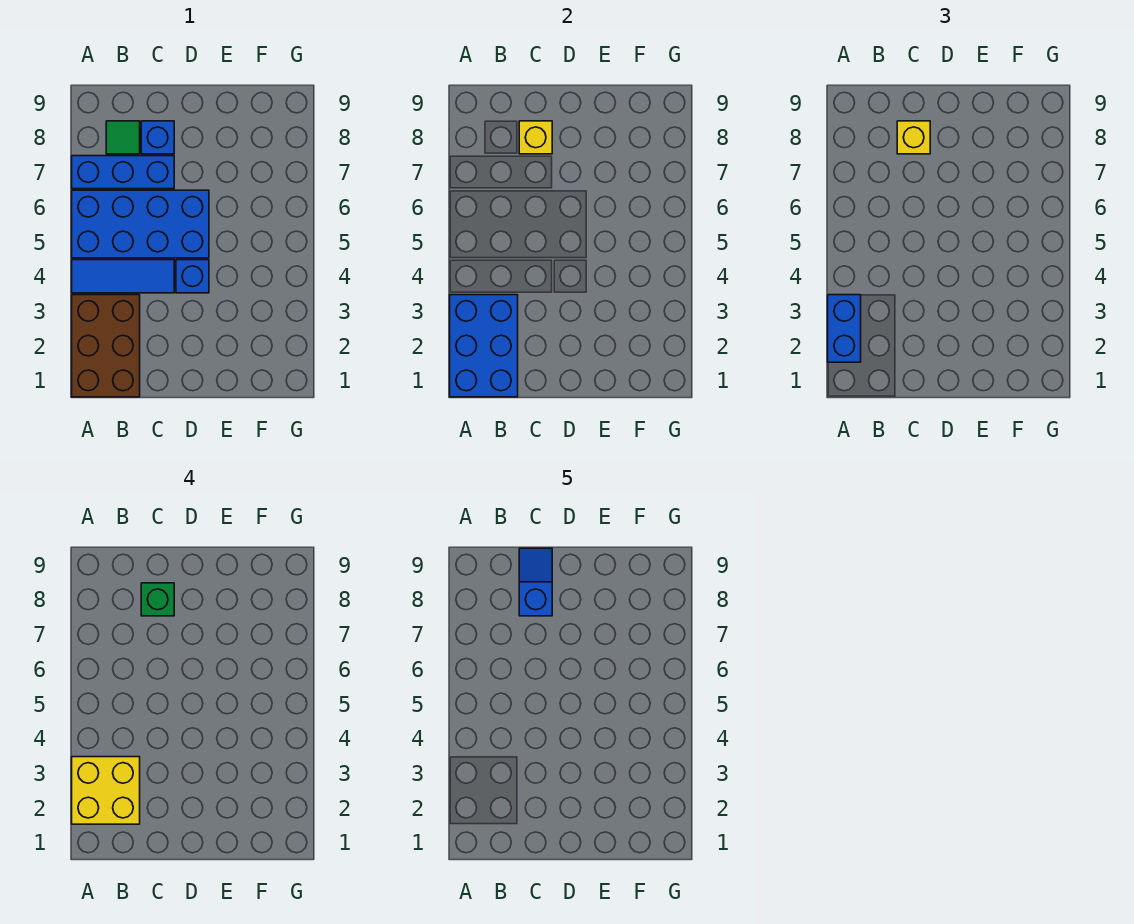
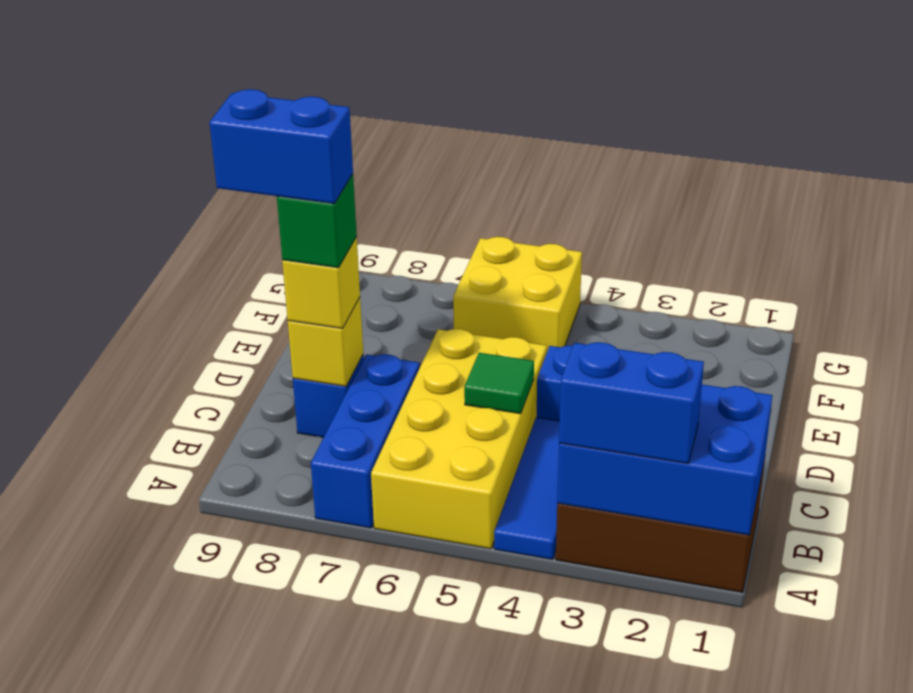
yellow 2x2 brick [72,757,140,824] -> yellow 2x2 brick moved to [453,237,582,351]
blue 2x4 brick [72,190,209,258] -> yellow 2x4 brick [371,329,547,549]
green 1x1 tile [106,121,140,154] -> green 1x1 tile moved to [464,353,534,414]
blue 1x2 slope [519,548,552,616] -> blue 1x2 brick [210,89,353,204]

